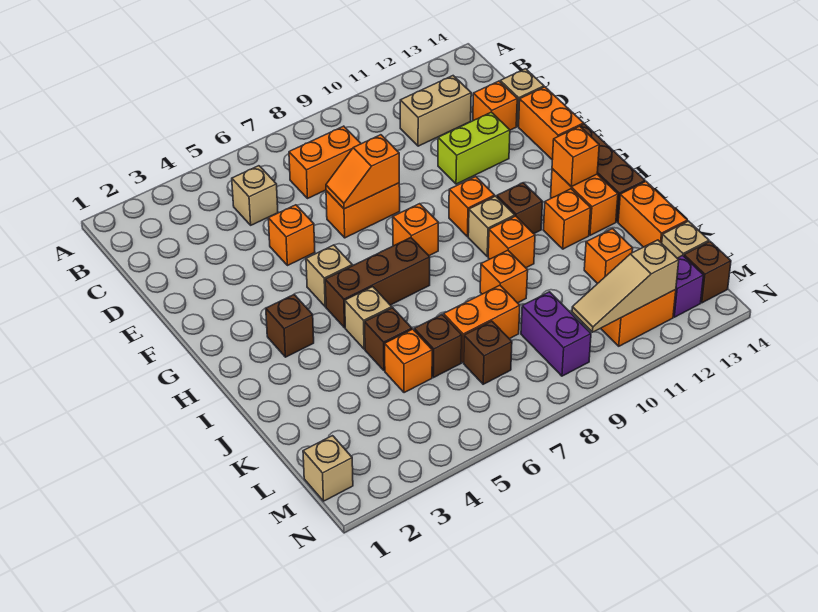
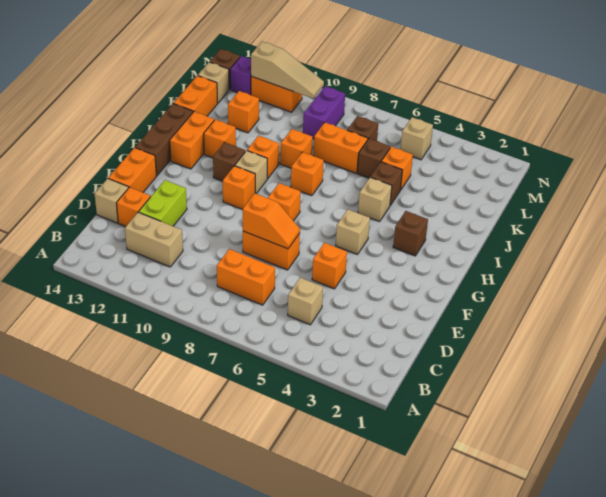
lime 1x2 brick [438,112,510,184] -> lime 1x2 brick turned to [139,180,187,226]
brown 1x3 brick [325,238,430,328] -> none
orange 1x1 brick [552,126,599,187] -> orange 1x1 brick moved to [291,152,324,196]
tan 1x1 brick [303,436,353,501] -> tan 1x1 brick moved to [400,117,433,160]

